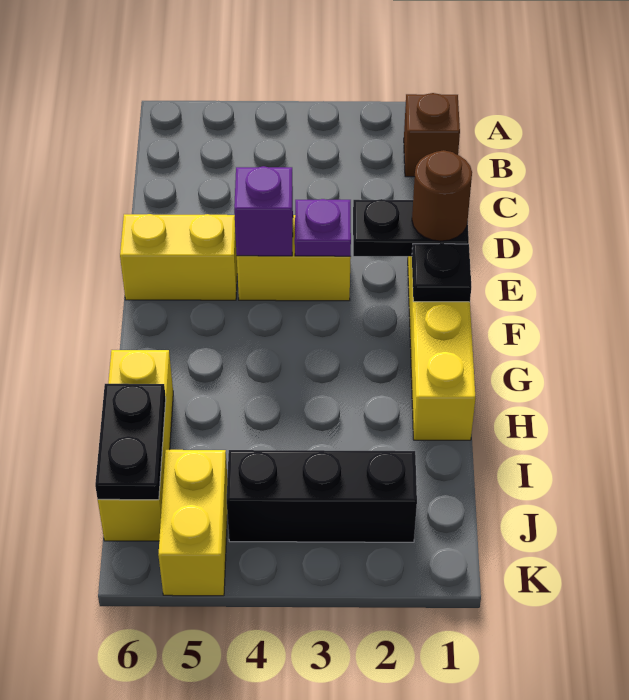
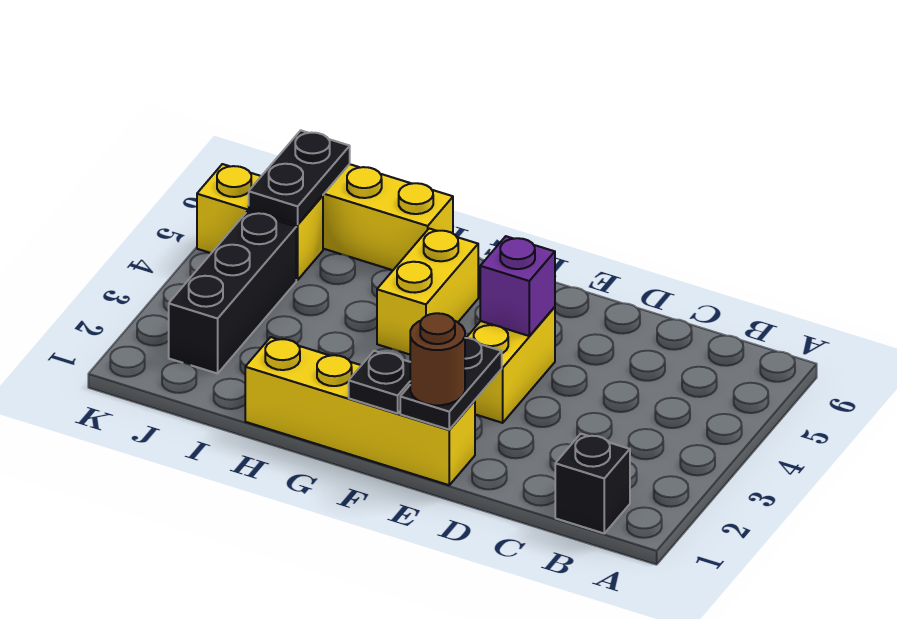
brown 1x1 brick [404,93,460,177] -> black 1x1 brick [555,434,630,533]
purple 1x1 plate [295,199,351,256] -> none
yellow 1x2 brick [120,214,237,300] -> yellow 1x2 brick moved to [377,229,478,354]
black 1x2 plate [95,384,166,500] -> black 1x2 plate turned to [249,131,350,224]

